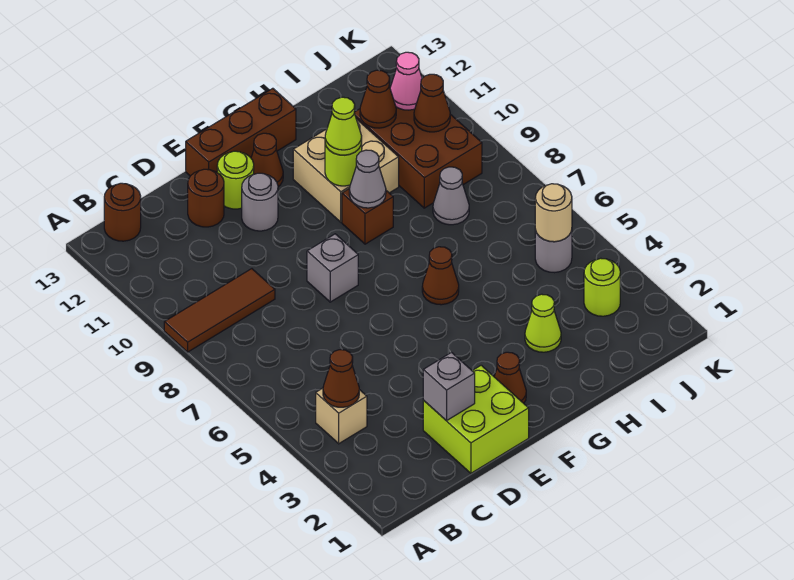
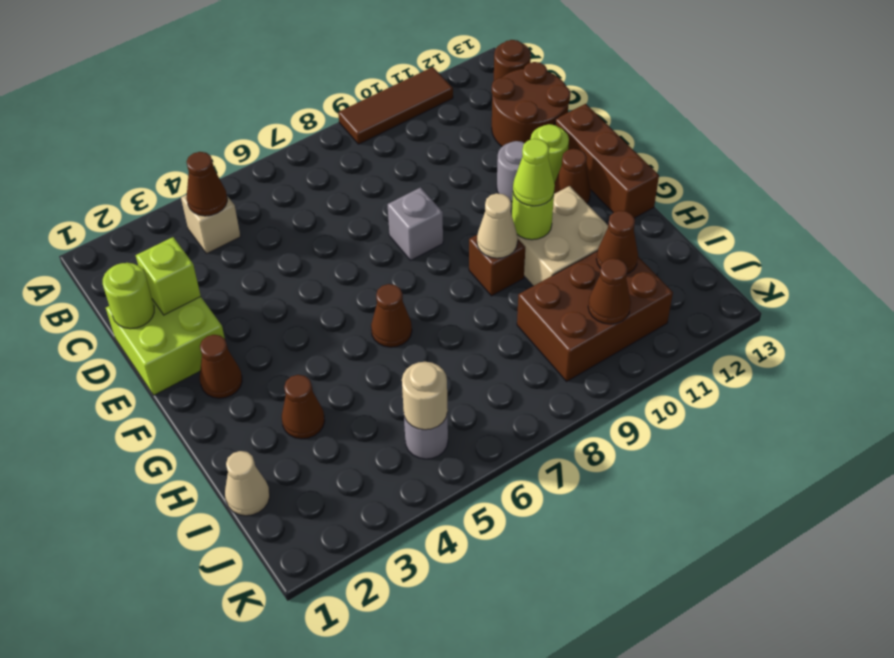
brown 1x3 tile [164,269,275,352] -> brown 1x3 tile turned to [338,67,453,144]
grey 1x1 brick [423,353,475,421] -> lime 1x1 brick [136,237,201,315]
brown 1x1 round brick [188,169,224,227] -> brown 2x2 round brick [492,62,570,146]
grey 1x1 cone [349,150,386,208] -> tan 1x1 cone [477,193,518,258]
lime 1x1 cone [525,294,561,352] -> brown 1x1 cone [282,375,325,439]
none -> tan 1x1 cone [225,451,270,516]
grey 1x1 cone [433,167,469,225] -> none
lime 1x1 round brick [584,258,620,316] -> lime 1x1 round brick moved to [103,263,154,329]
pink 1x1 cone [390,52,422,110] -> none

